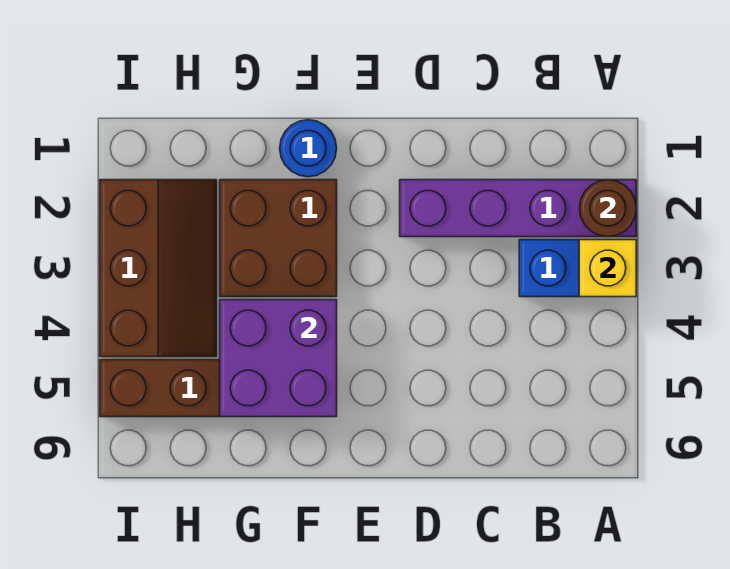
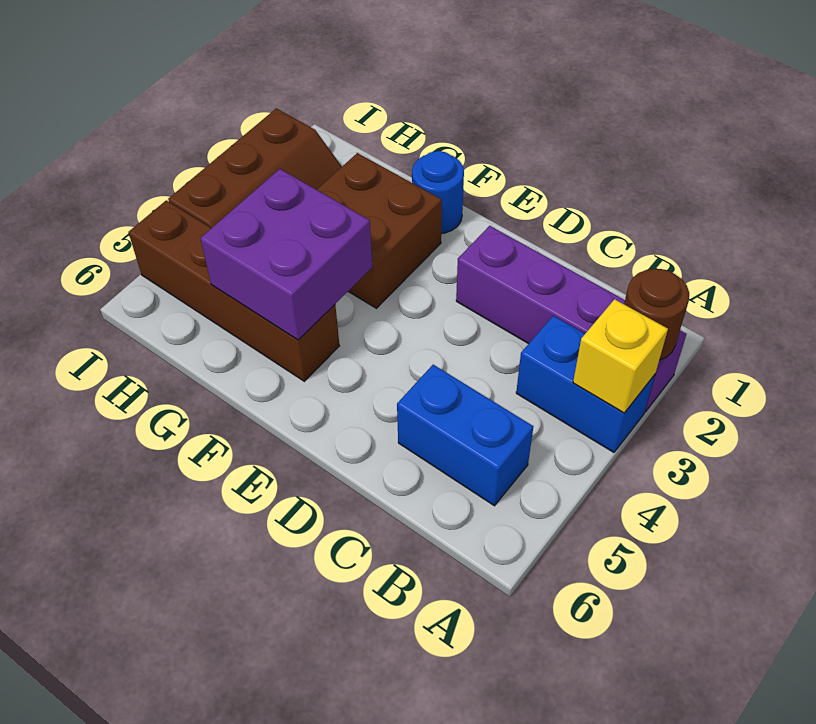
none -> blue 1x2 brick [397,365,533,506]

